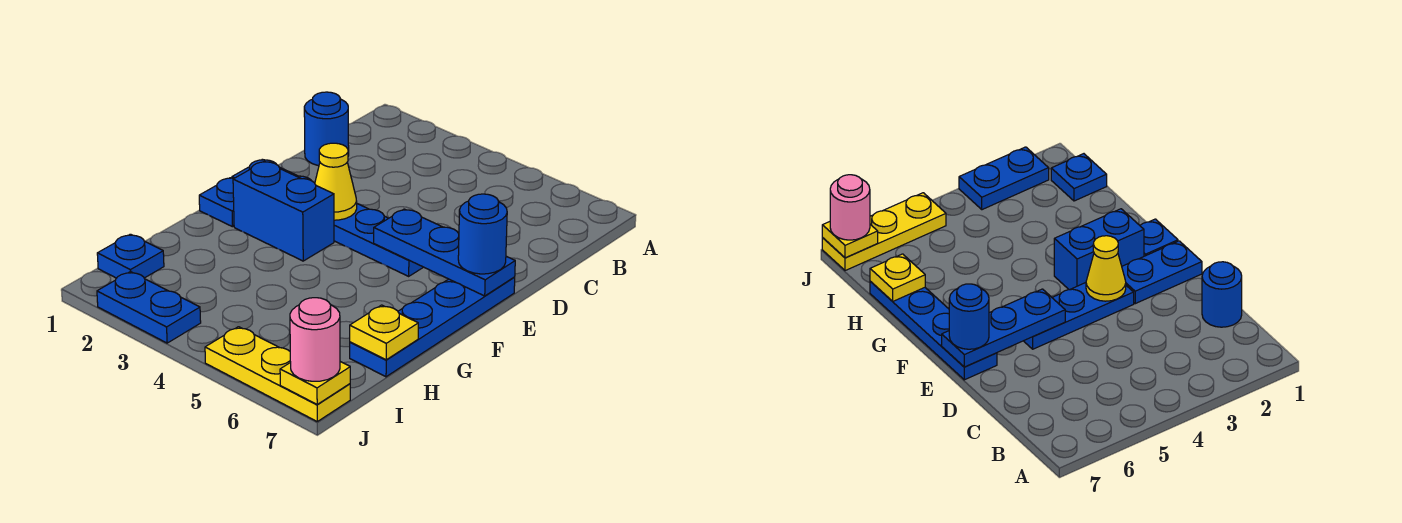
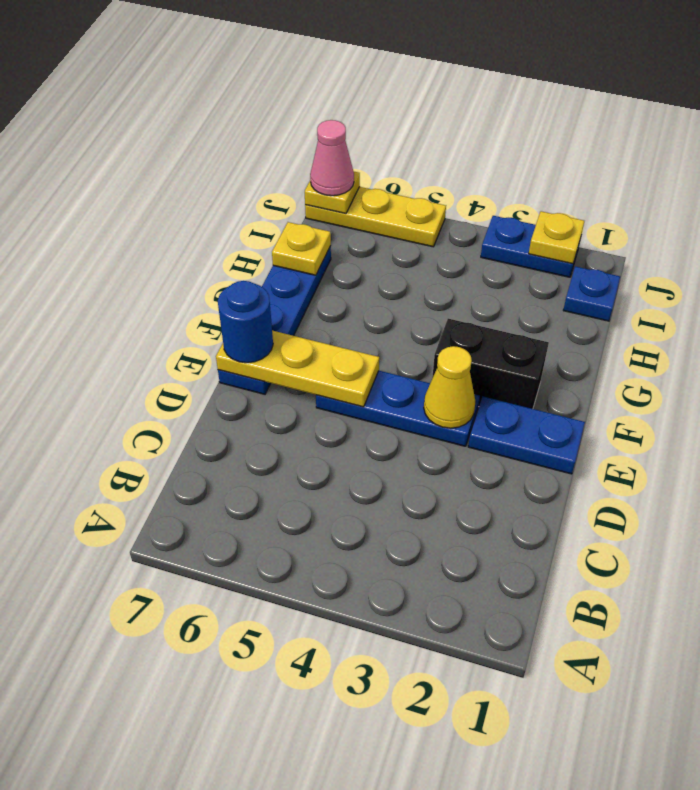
blue 1x1 round brick [304,92,349,166] -> none
blue 1x3 plate [374,209,515,296] -> yellow 1x3 plate [216,331,379,407]
blue 1x1 plate [199,178,234,227] -> none
blue 1x2 brick [233,161,334,261] -> black 1x2 brick [432,319,549,409]
none -> yellow 1x1 plate [529,211,584,264]
pink 1x1 round brick [290,298,340,381] -> pink 1x1 cone [310,120,354,196]

